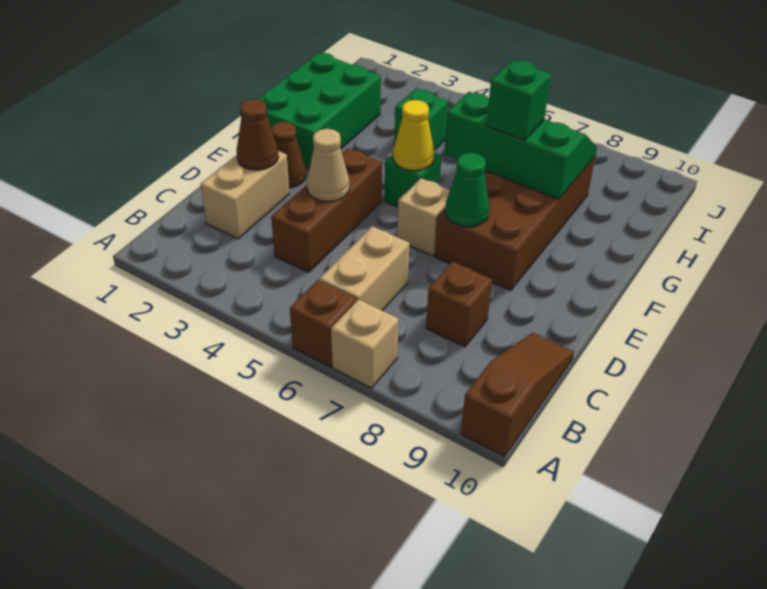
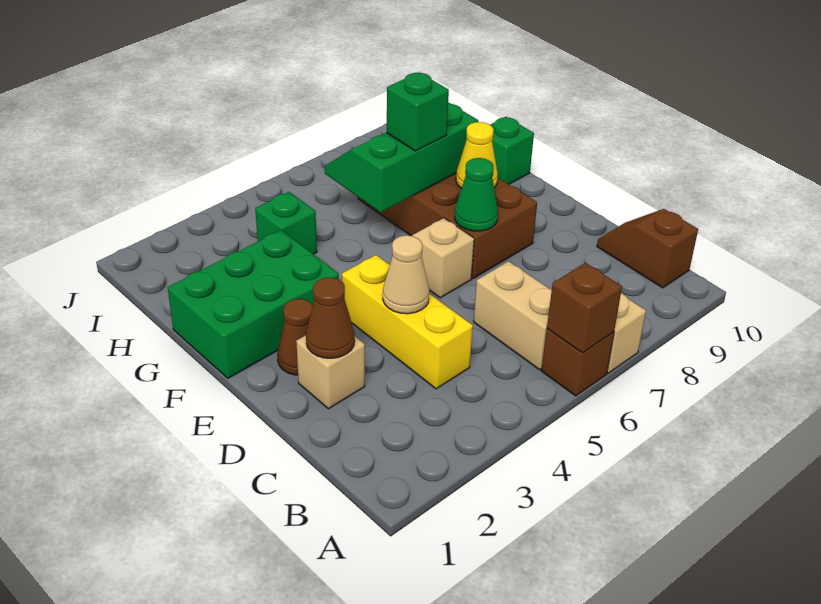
brown 1x3 slope [461,333,574,457] -> brown 1x2 slope [597,209,698,288]
tan 1x2 brick [201,151,289,239] -> tan 1x1 brick [296,335,365,409]
brown 1x3 brick [271,148,382,272] -> yellow 1x3 brick [342,255,473,389]
brown 1x1 brick [426,262,492,347] -> brown 1x1 brick moved to [547,263,622,353]
green 2x3 brick [258,53,381,169] -> green 2x3 brick turned to [168,230,339,378]
green 1x1 brick [384,152,442,207] -> green 1x1 brick moved to [490,117,534,184]
yellow 1x1 cone [393,100,434,171] -> yellow 1x1 cone moved to [456,122,498,188]

